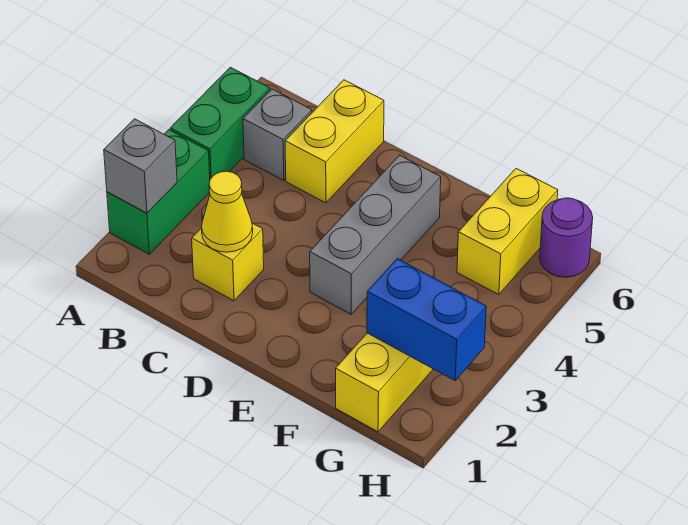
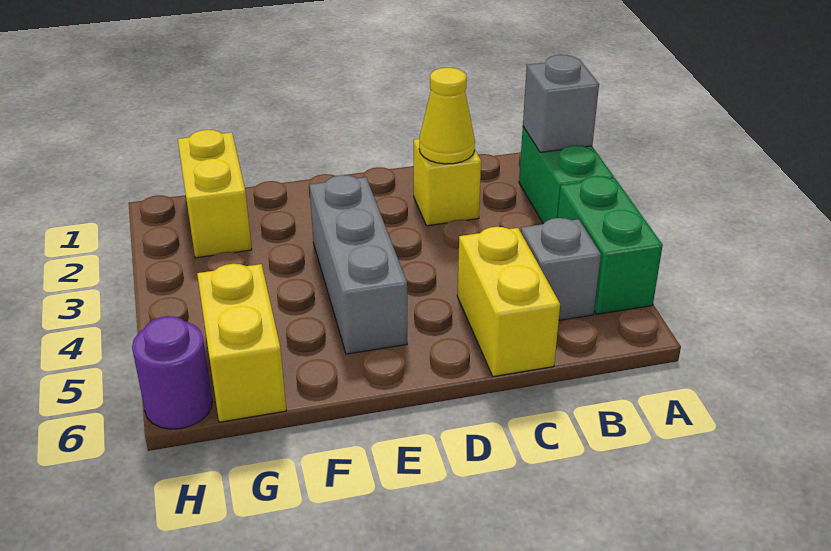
blue 1x2 brick [367,259,486,380] -> none

